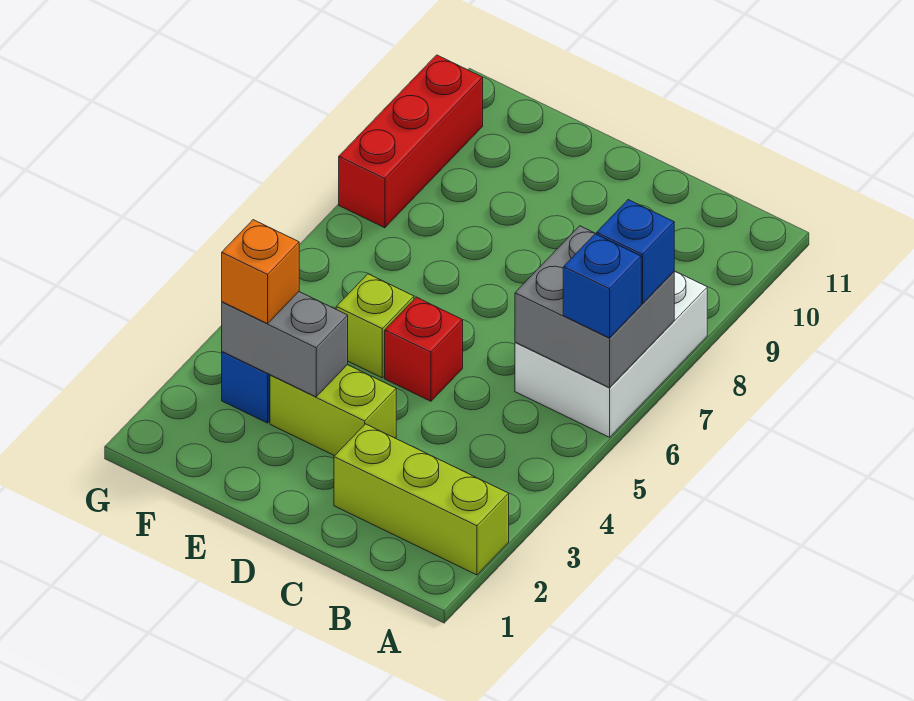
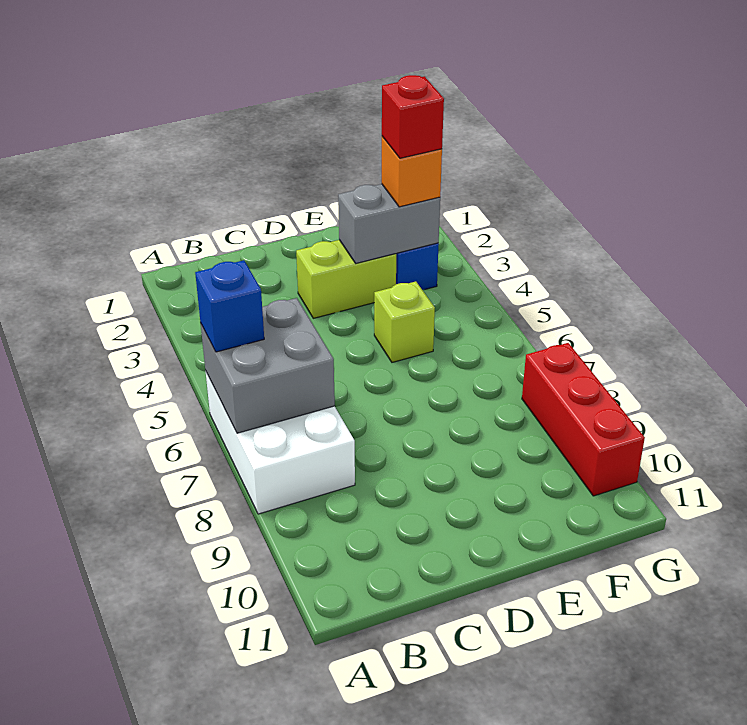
lime 1x3 brick [334,424,509,575] -> none
blue 1x1 brick [597,200,674,303] -> none
red 1x1 brick [385,297,463,401] -> red 1x1 brick moved to [382,75,444,158]

